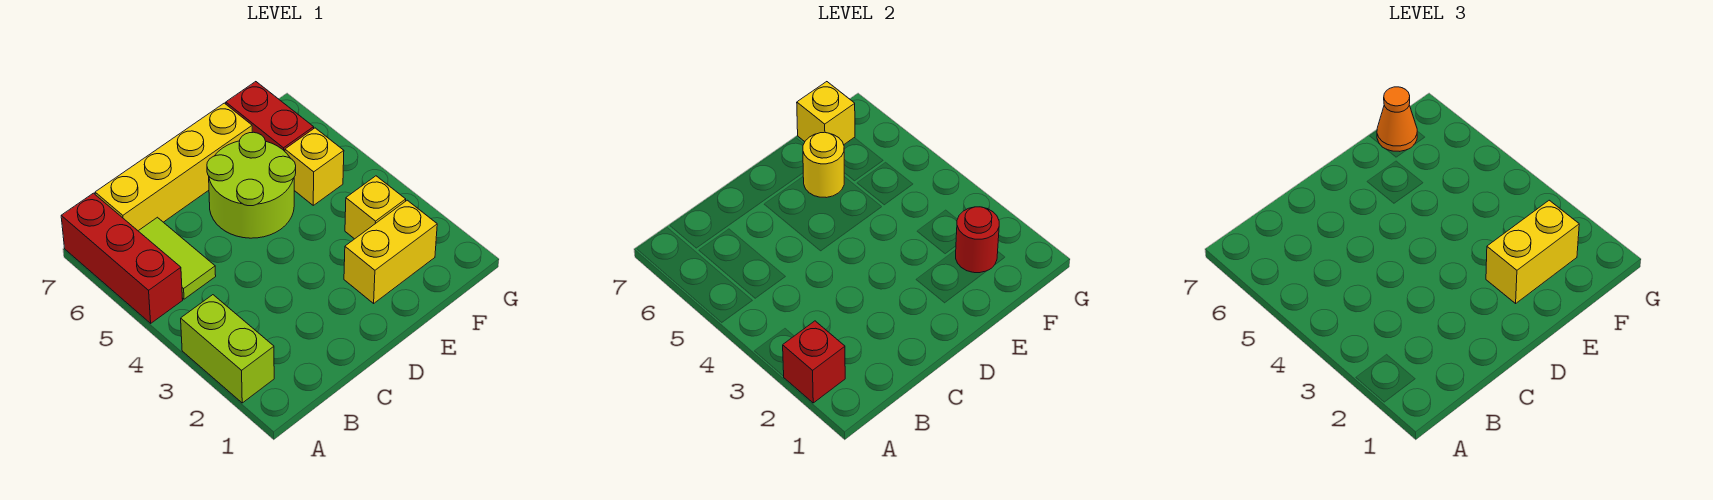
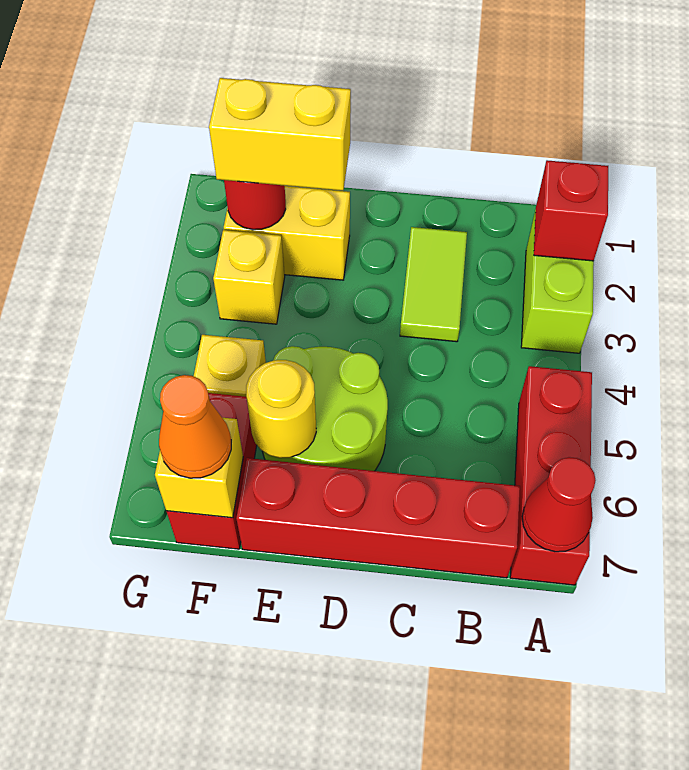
none -> red 1x1 cone [522,457,596,552]
lime 1x2 tile [139,217,216,299] -> lime 1x2 tile moved to [400,227,467,342]
yellow 1x4 brick [95,103,252,231] -> red 1x4 brick [236,458,520,578]

